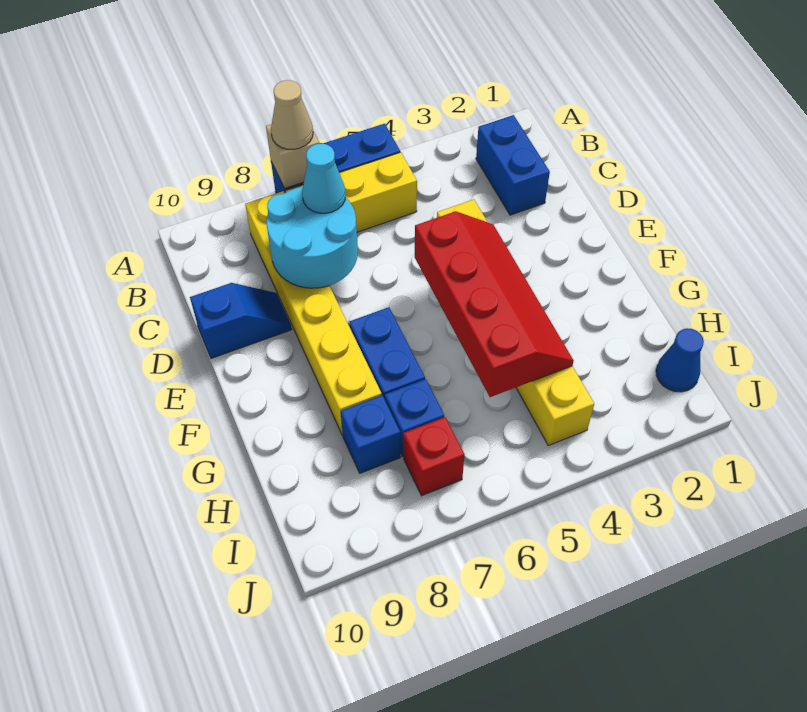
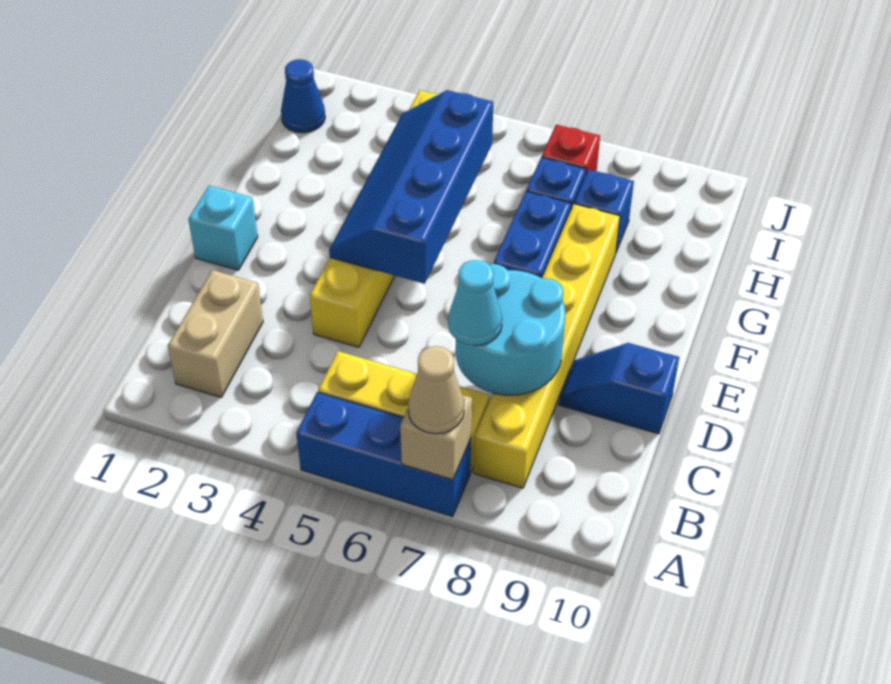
blue 1x2 brick [476,115,550,215] -> tan 1x2 brick [168,270,263,397]
none -> cyan 1x1 brick [188,186,258,270]
red 2x4 slope [415,211,574,397] -> blue 2x4 slope [329,90,493,284]

